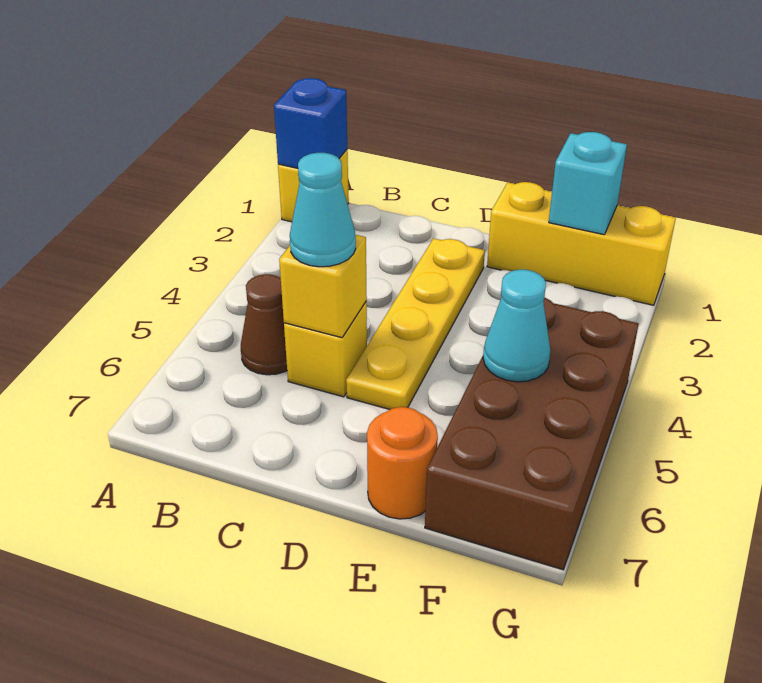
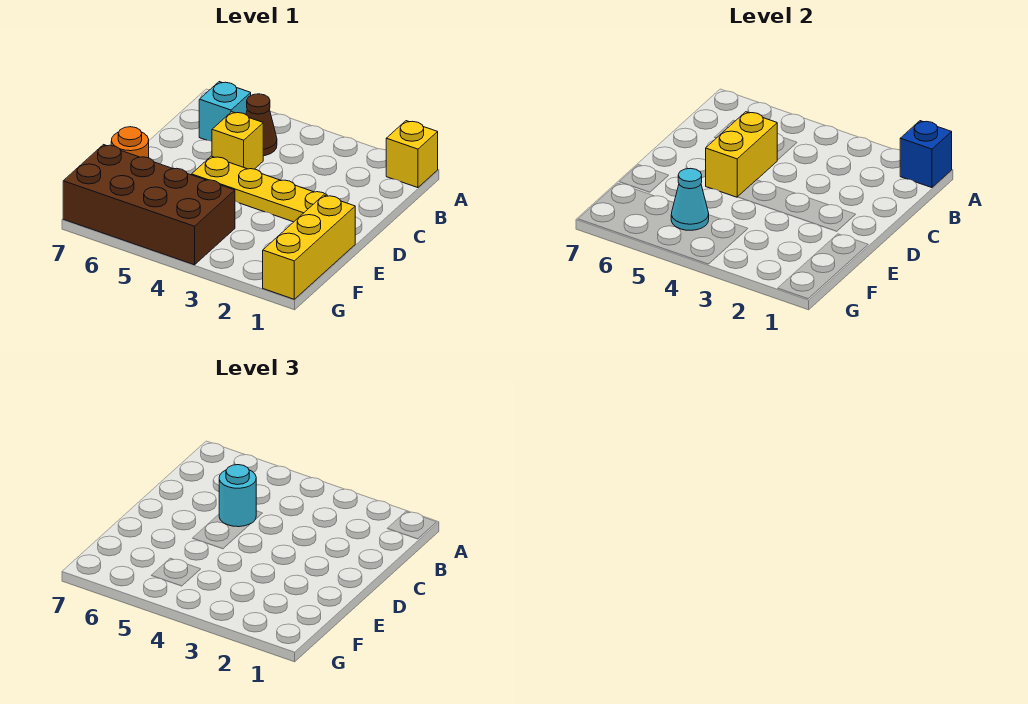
yellow 1x1 brick [279,235,367,338] -> yellow 1x2 brick [706,112,778,197]
cyan 1x1 cone [290,153,356,267] -> cyan 1x1 round brick [219,465,256,527]
cyan 1x1 brick [549,132,627,235] -> cyan 1x1 brick moved to [199,82,251,141]

